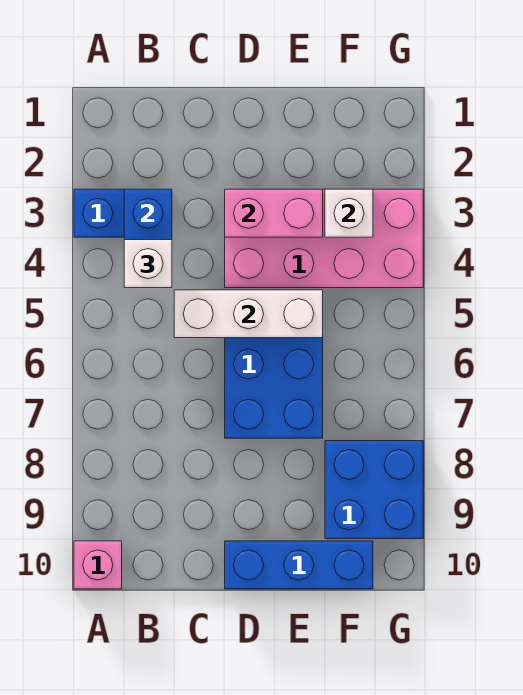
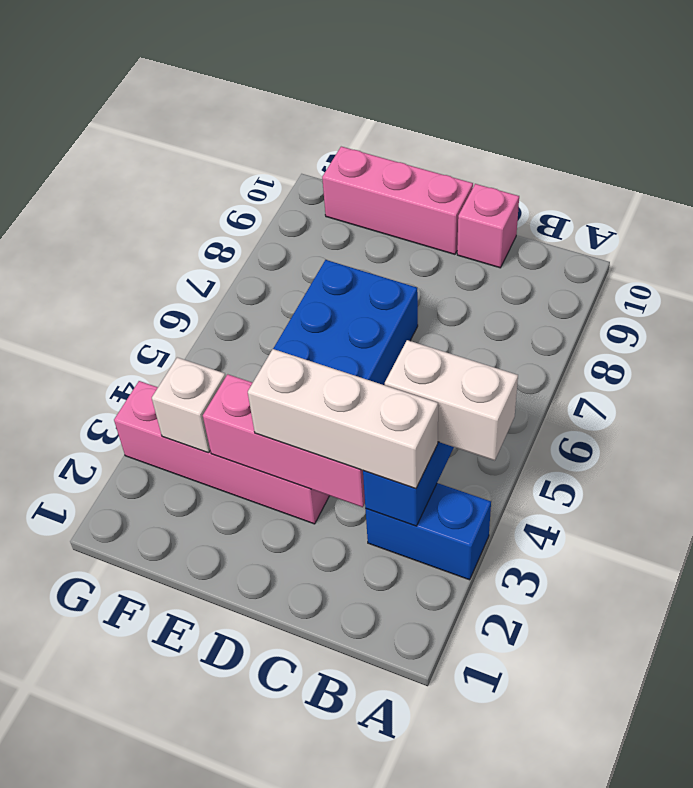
pink 1x1 brick [74,541,122,589] -> pink 1x1 brick moved to [457,184,519,268]
white 1x1 brick [124,240,172,288] -> white 1x2 brick [385,340,518,461]
white 1x3 brick [174,290,323,338] -> white 1x3 brick moved to [248,349,438,489]
pink 2x4 brick [225,189,423,288] -> pink 1x4 brick [114,381,329,524]
pink 1x2 brick [225,189,323,237] -> pink 1x3 brick [203,374,365,507]
blue 1x3 brick [225,541,373,589] -> pink 1x3 brick [322,147,473,254]
blue 2x2 brick [325,441,423,539] -> none

